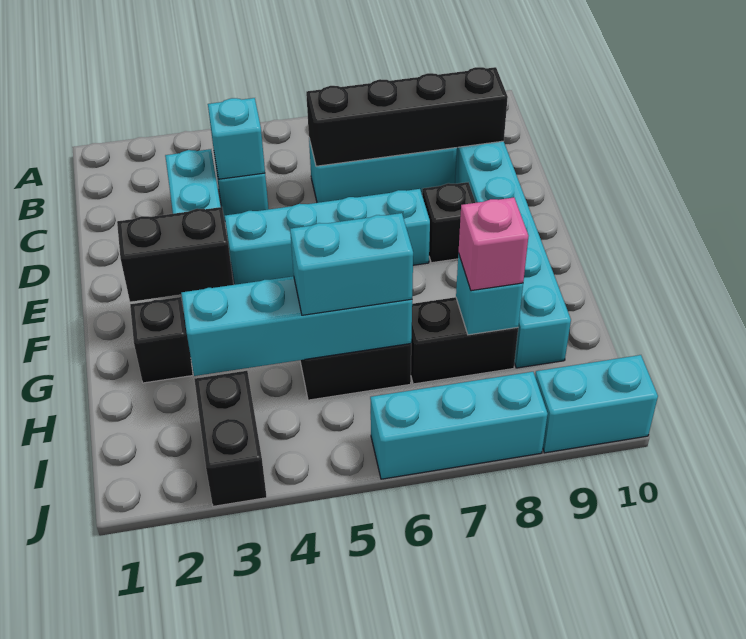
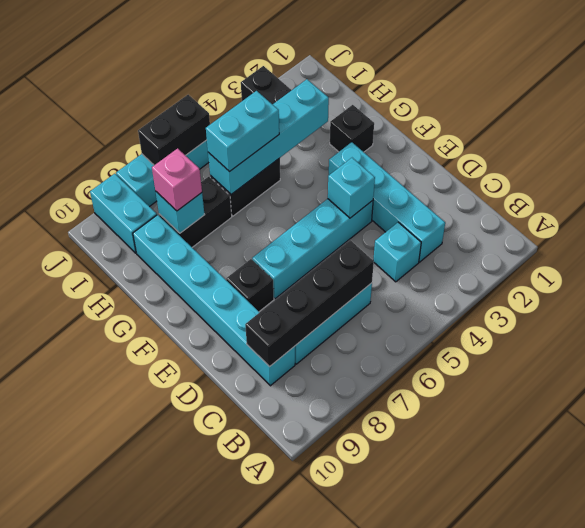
cyan 1x1 brick [208,98,265,179] -> cyan 1x1 brick moved to [328,158,375,218]
black 1x2 brick [117,207,234,302] -> black 1x2 brick moved to [138,95,210,165]
cyan 1x2 brick [535,355,658,453] -> cyan 1x2 brick turned to [90,174,157,253]

